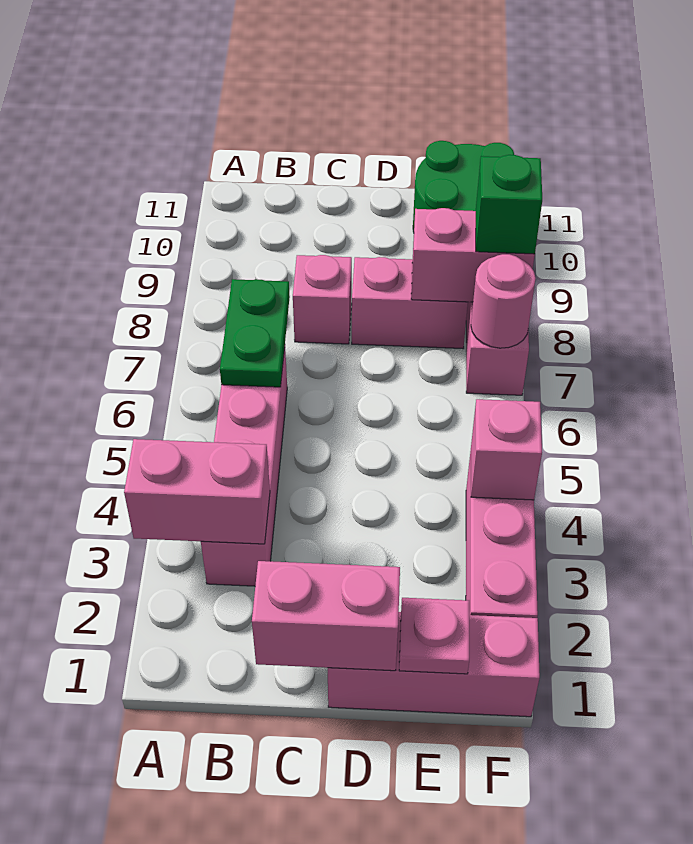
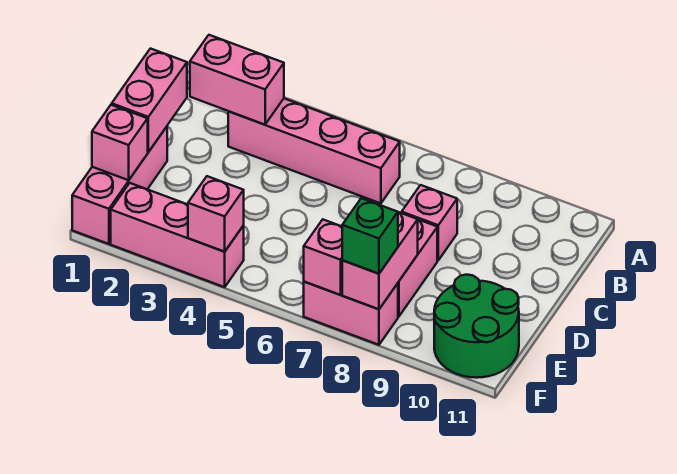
pink 1x2 brick [124,439,270,544] -> pink 1x2 brick turned to [190,35,284,125]
green 1x2 plate [220,279,290,387] -> none
pink 1x1 plate [399,598,469,674] -> pink 1x1 brick [92,105,148,180]
pink 1x1 round brick [471,254,536,348] -> pink 1x1 brick [304,220,343,295]

